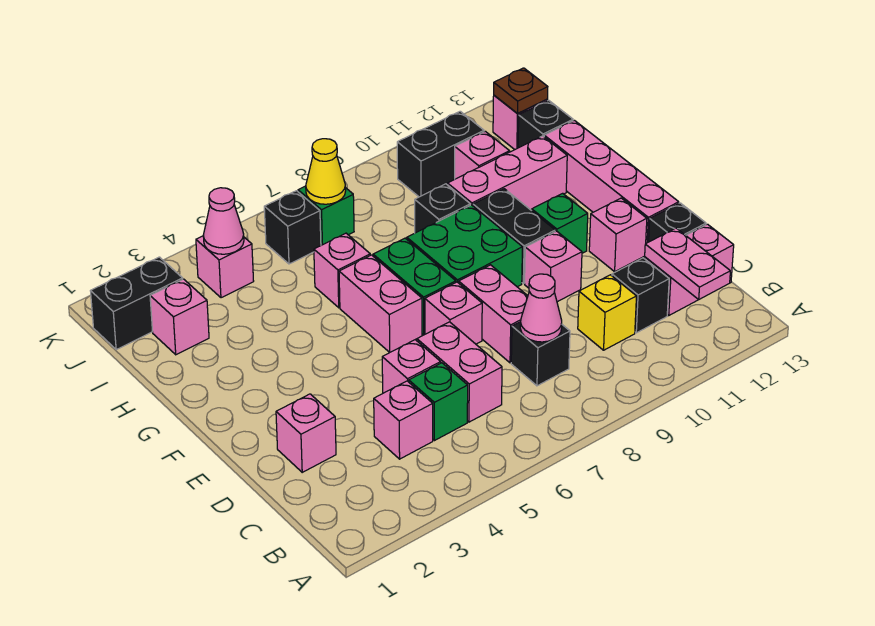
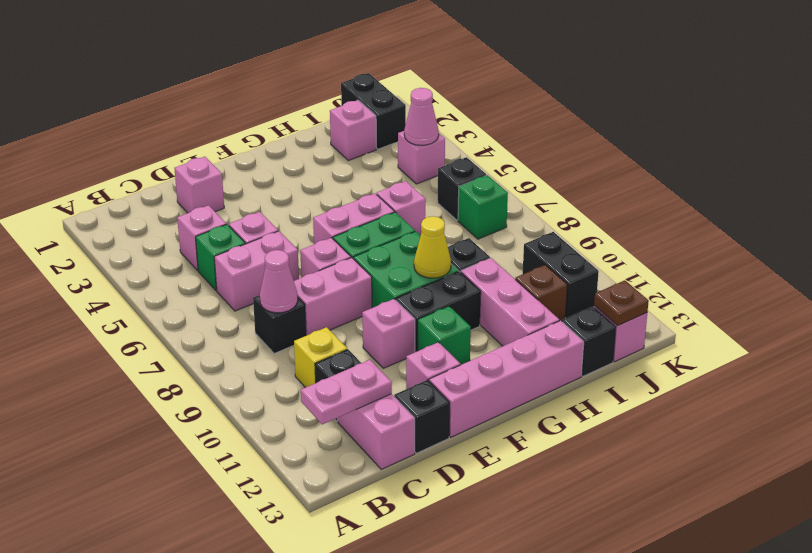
pink 1x1 brick [455,131,510,179] -> brown 1x1 brick [515,265,567,321]
yellow 1x1 cone [306,139,346,204] -> yellow 1x1 cone moved to [414,216,451,278]

